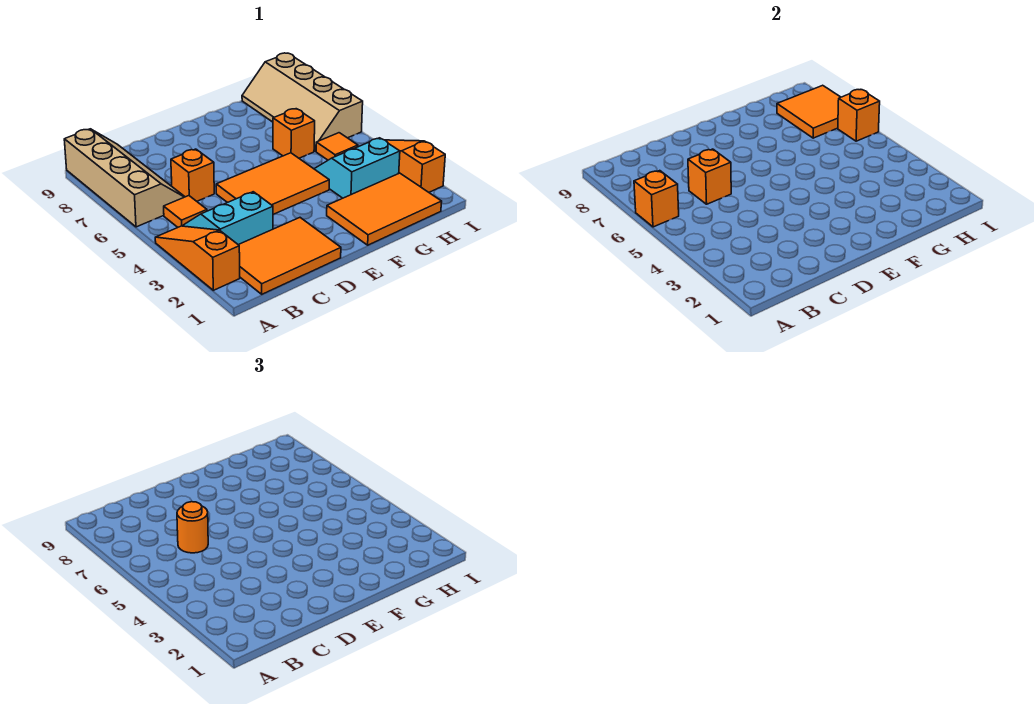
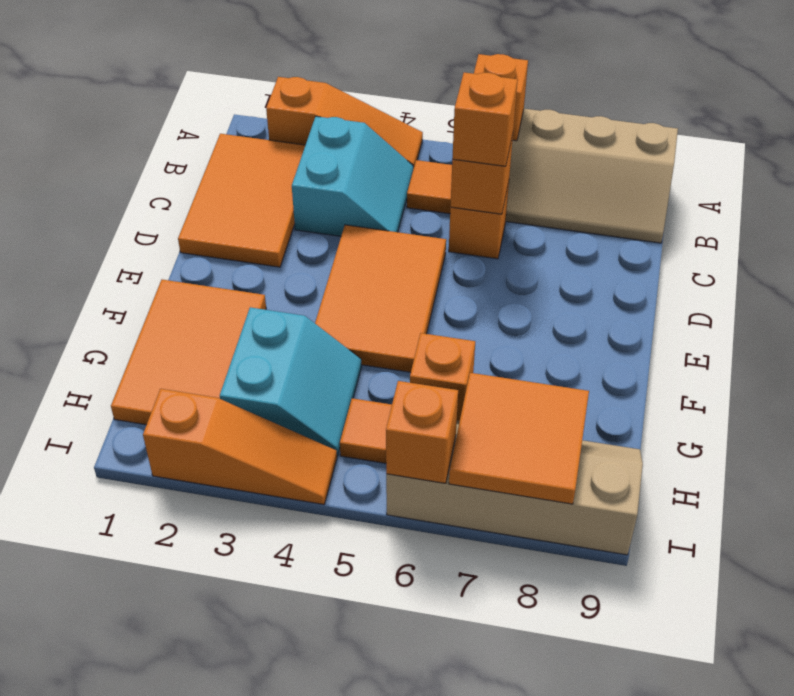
orange 1x1 round brick [177,502,208,553] -> orange 1x1 brick [452,72,517,166]

